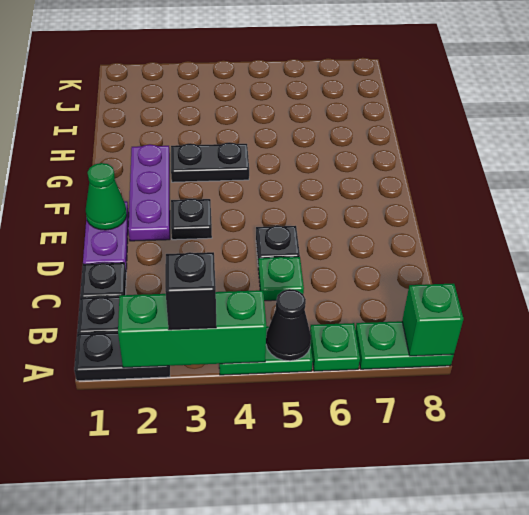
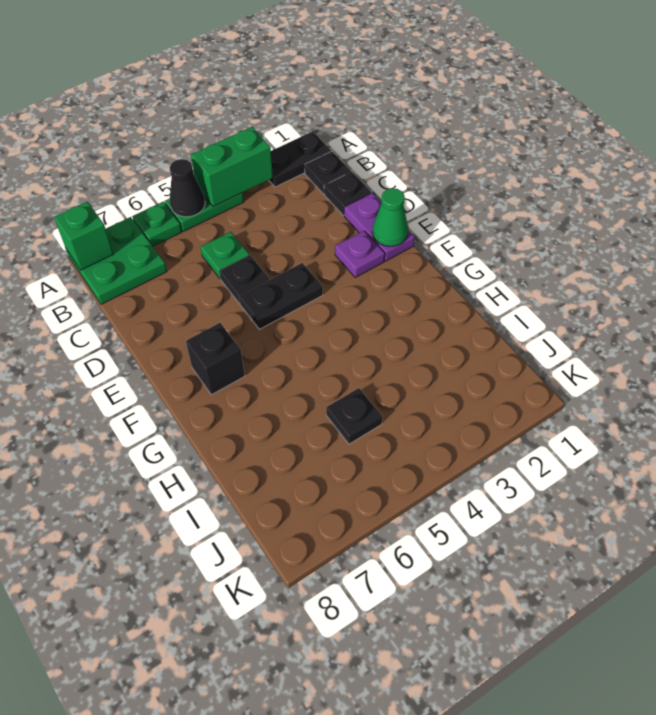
green 1x3 brick [118,290,267,368] -> green 1x2 brick [191,127,273,207]
black 1x1 brick [165,252,216,330] -> black 1x1 brick moved to [186,323,245,395]
green 1x2 plate [356,321,454,369] -> green 2x2 plate [66,217,167,304]
purple 1x3 plate [128,144,170,241] -> purple 1x1 plate [335,231,385,277]
black 1x1 plate [171,198,212,240] -> black 1x1 plate moved to [326,388,382,444]
black 1x2 plate [171,142,249,182] -> black 1x2 plate moved to [239,263,323,329]

